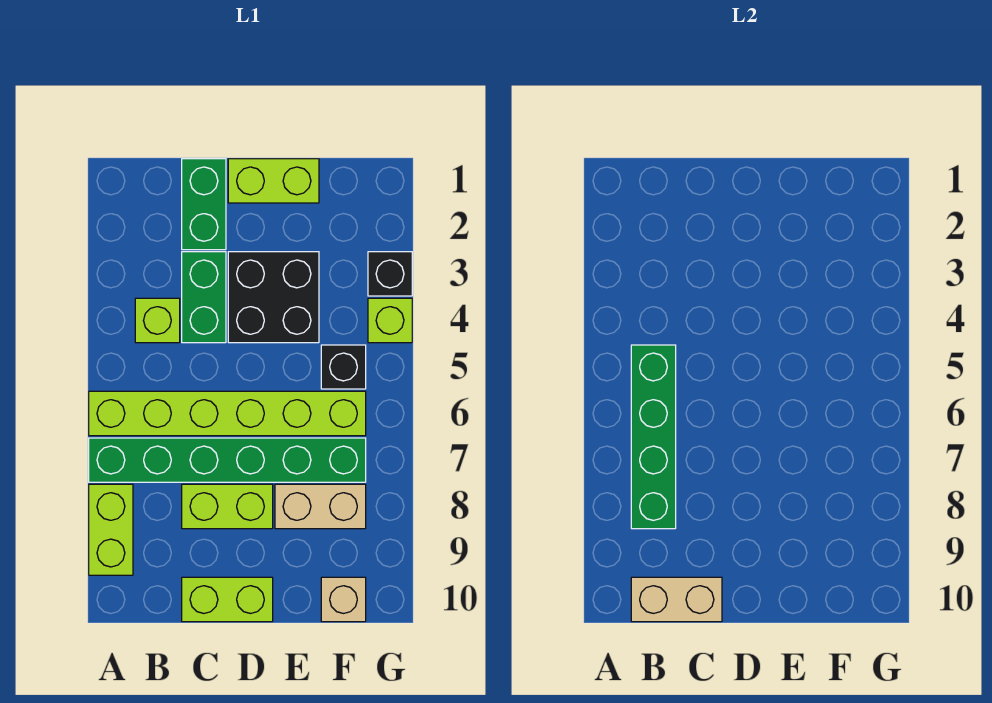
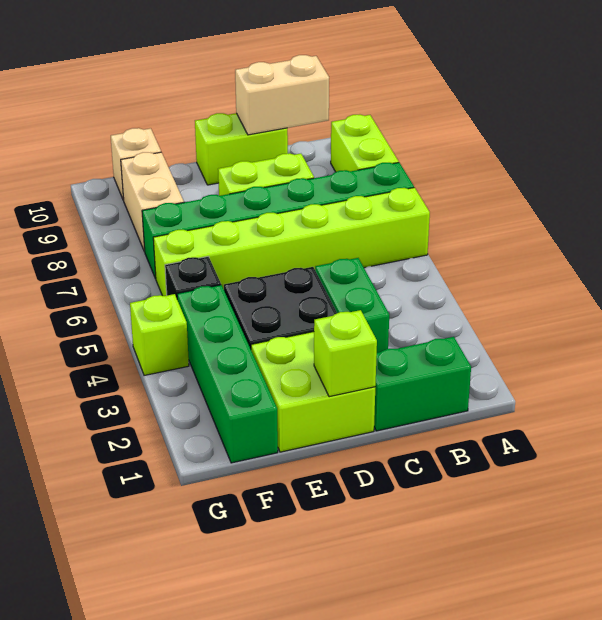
lime 1x1 brick [135,298,180,343] -> lime 1x1 brick moved to [314,310,377,397]
green 1x4 brick [631,345,676,529] -> green 1x4 brick moved to [177,285,278,463]
green 1x2 brick [182,159,226,250] -> green 1x2 brick turned to [374,337,471,431]
lime 1x2 brick [228,159,319,203] -> lime 2x2 brick [251,332,375,452]
tan 1x2 brick [275,484,366,529] -> tan 1x2 brick turned to [121,152,184,252]
black 1x1 brick [368,252,412,296] -> none

